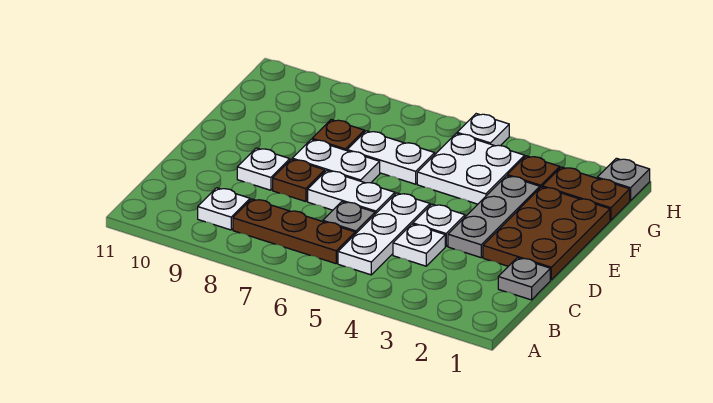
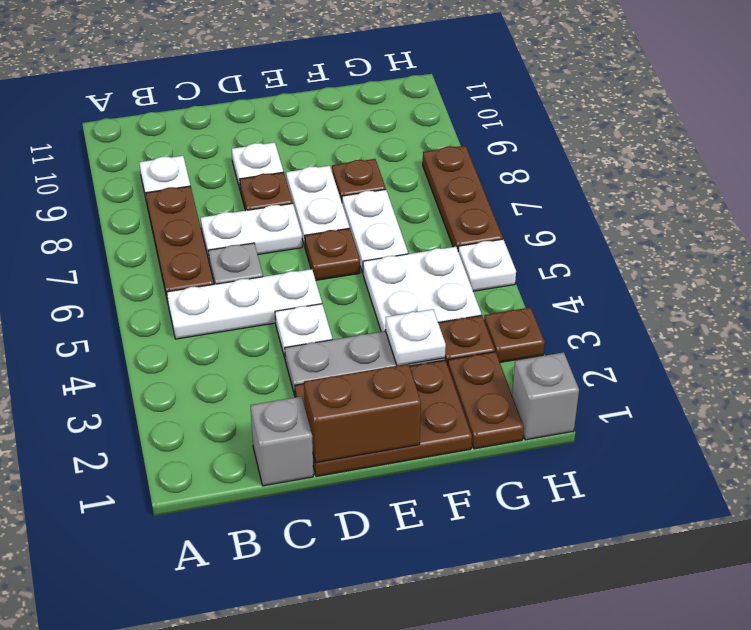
grey 1x1 plate [498,258,550,300] -> grey 1x1 brick [250,396,313,486]
white 1x1 plate [393,224,445,266] -> white 1x1 plate moved to [386,309,446,366]
none -> brown 1x2 brick [304,364,421,463]
white 1x2 plate [308,170,395,214] -> white 1x2 plate turned to [201,203,302,260]
none -> brown 1x1 plate [305,228,360,280]
grey 1x1 plate [597,158,650,201] -> grey 1x1 brick [512,352,579,440]
none -> brown 1x1 plate [484,307,545,362]
none -> brown 1x3 plate [423,146,503,249]

